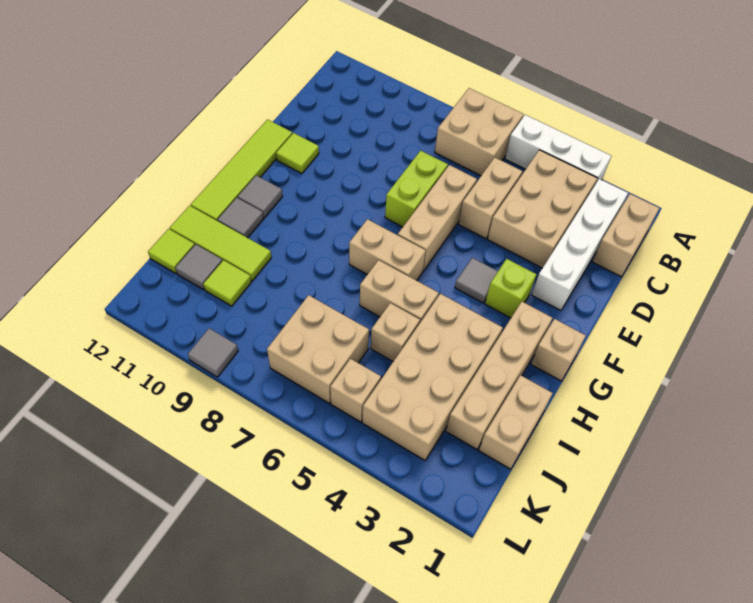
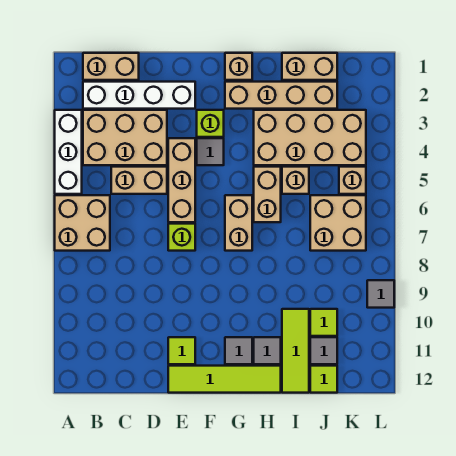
tan 1x3 brick [398,165,477,271] -> tan 1x3 brick turned to [168,138,195,222]
lime 1x2 brick [385,151,448,227] -> lime 1x1 brick [168,224,195,251]

